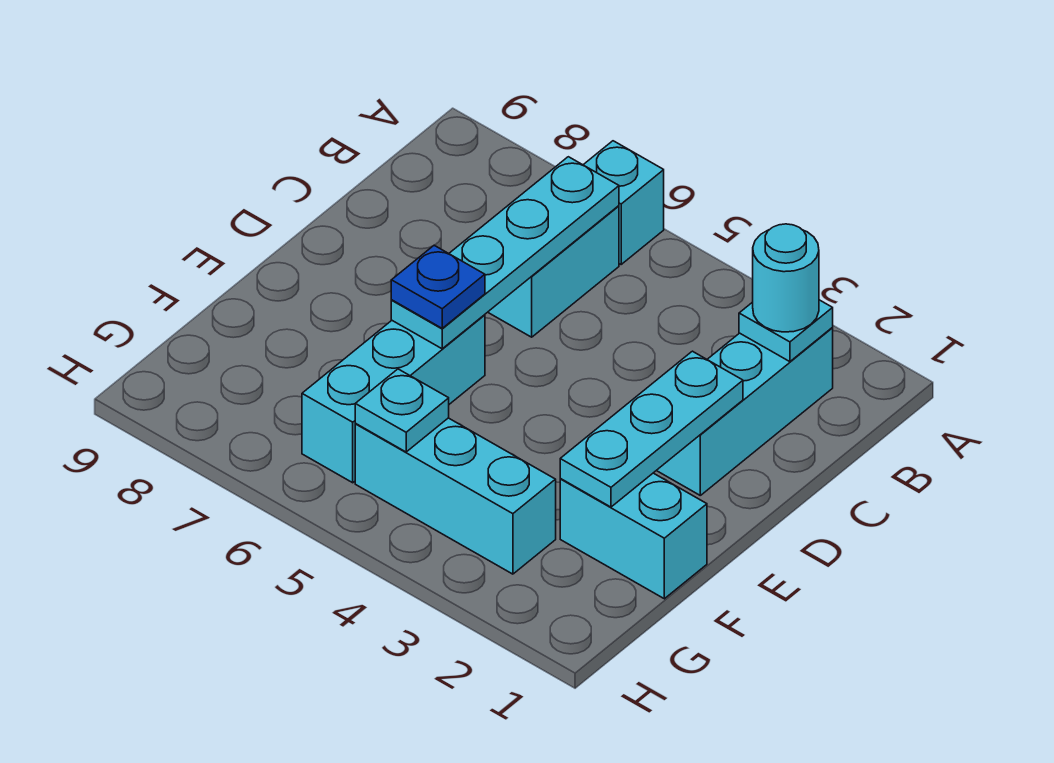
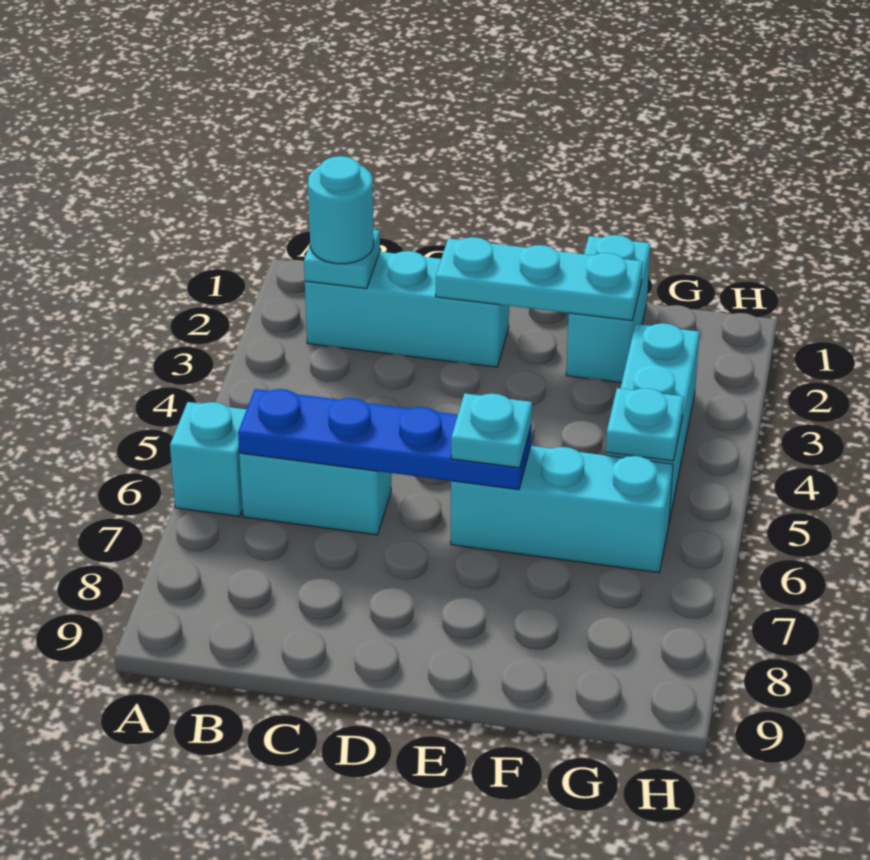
cyan 1x4 plate [391,157,619,349] -> blue 1x4 plate [238,389,531,490]
blue 1x1 plate [391,245,485,328] -> cyan 1x1 plate [451,393,532,468]

